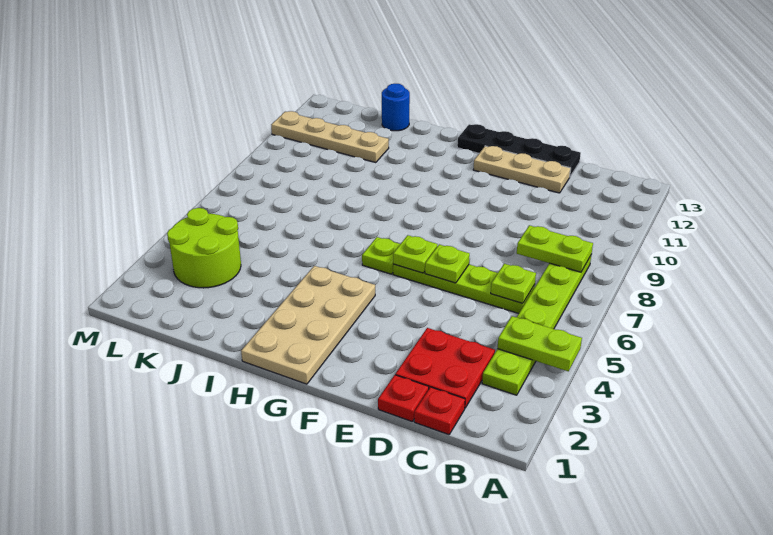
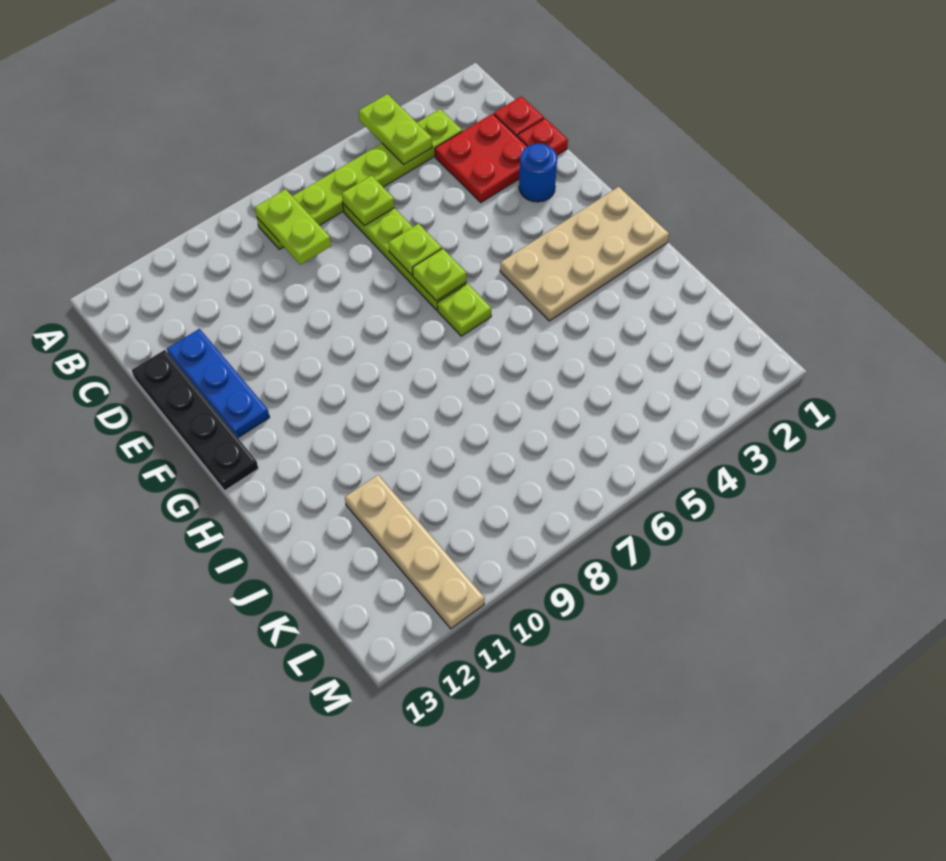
tan 1x3 plate [473,146,571,193] -> blue 1x3 plate [167,329,270,438]
blue 1x1 round brick [382,84,410,131] -> blue 1x1 round brick moved to [519,143,557,202]
lime 2x2 round brick [167,208,241,288] -> none

